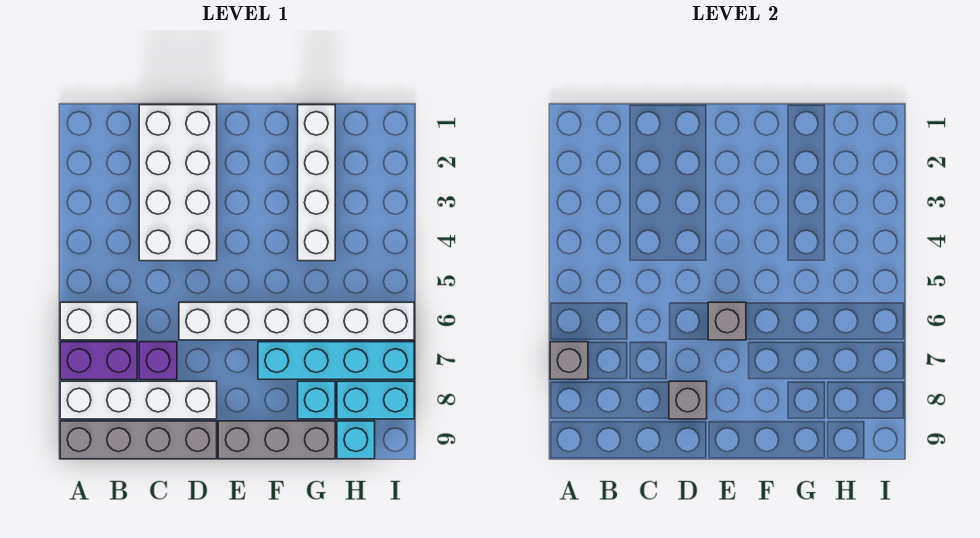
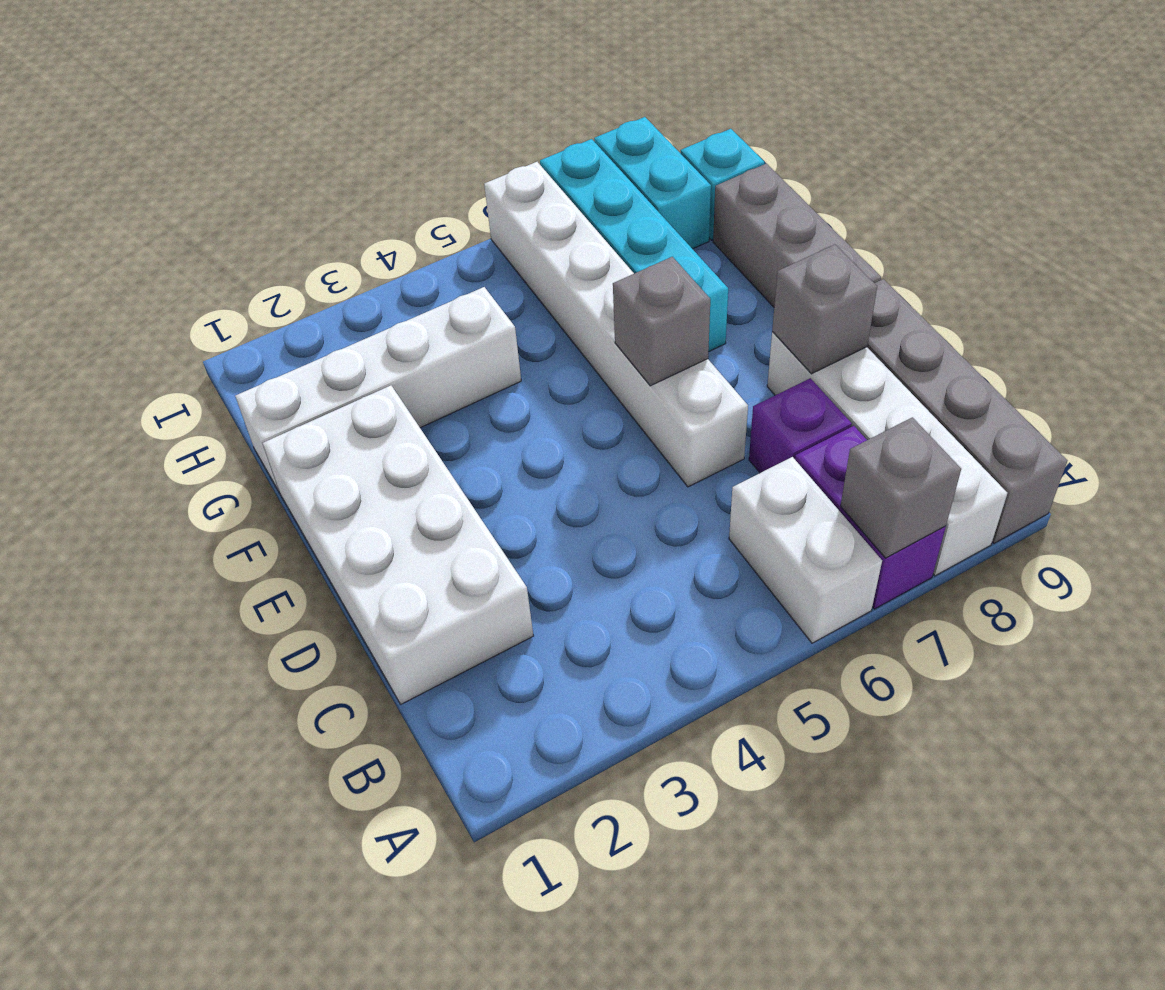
white 2x4 brick [139,105,217,261] -> white 2x4 brick turned to [263,385,533,704]
cyan 1x1 brick [298,381,335,419] -> none

